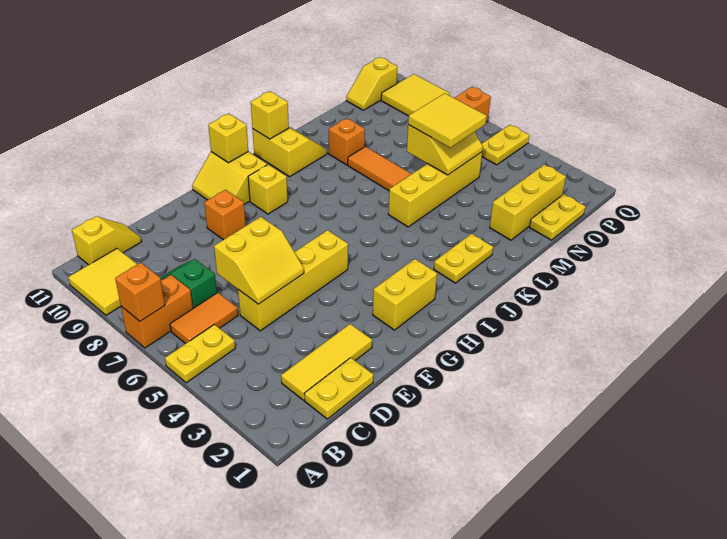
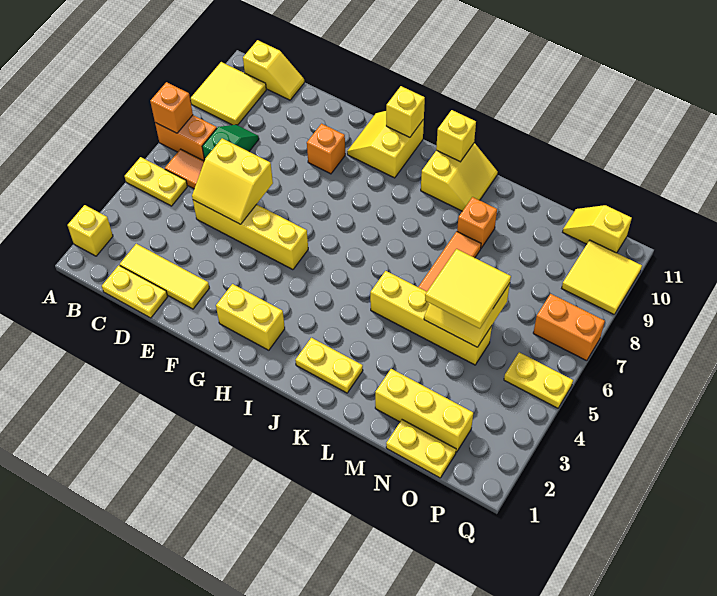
yellow 1x1 brick [248,165,288,214] -> yellow 1x1 brick moved to [67,205,113,256]

